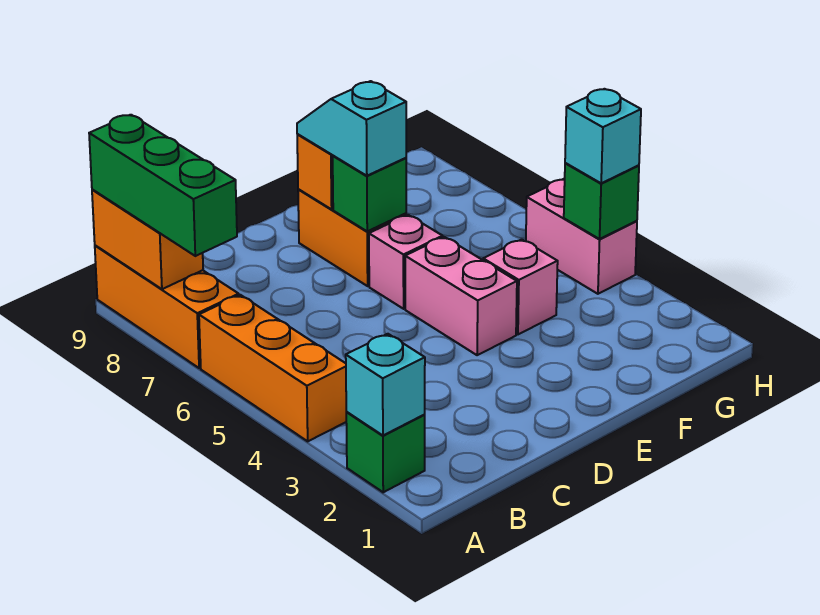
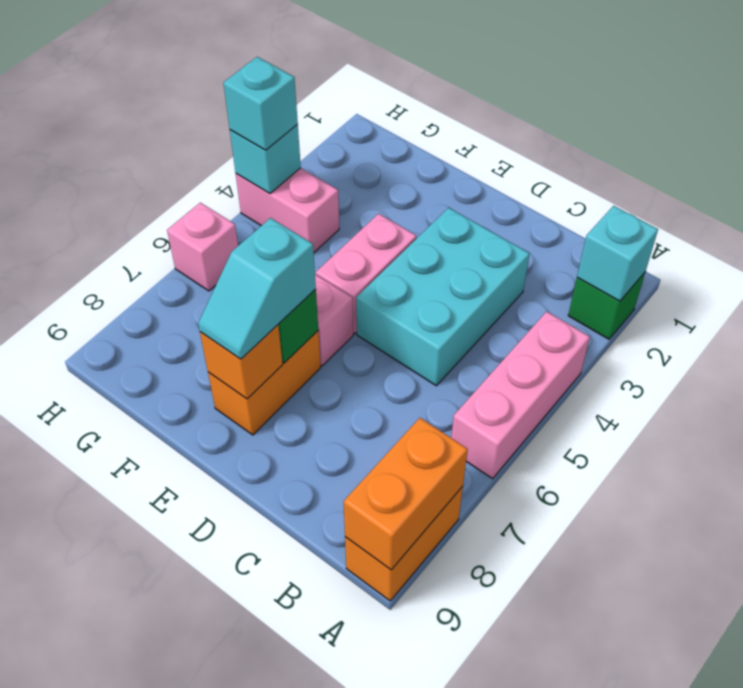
orange 1x3 brick [199,295,347,441] -> pink 1x3 brick [451,312,590,479]
orange 1x3 brick [95,245,239,368] -> orange 1x2 brick [345,487,463,601]
green 1x3 brick [89,115,237,256] -> none
none -> cyan 2x3 brick [356,208,529,386]
pink 1x1 brick [483,239,558,334] -> pink 1x1 brick moved to [167,203,238,291]
pink 1x2 brick [526,179,637,294] -> pink 1x2 brick turned to [236,168,339,252]
green 1x1 brick [564,163,639,239] -> cyan 1x1 brick [230,125,301,194]

